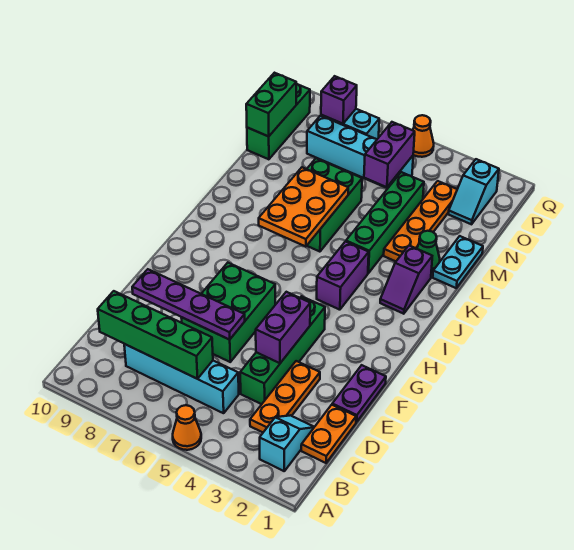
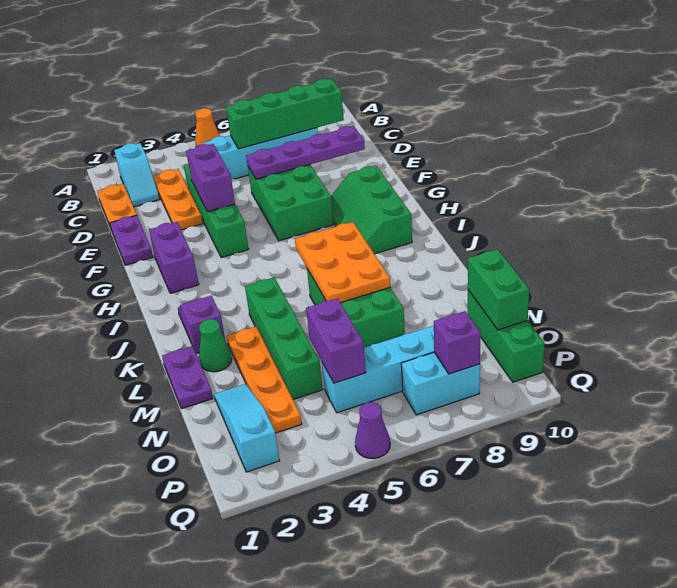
none -> green 2x3 slope [331,166,412,254]
purple 1x2 brick [317,241,369,310] -> purple 1x2 brick moved to [149,222,199,293]
cyan 1x2 plate [433,236,483,288] -> purple 1x2 plate [162,346,213,409]
cyan 1x2 slope [449,159,499,224] -> cyan 1x3 slope [214,384,279,472]
orange 1x1 cone [413,115,434,157] -> purple 1x1 cone [355,402,390,458]

